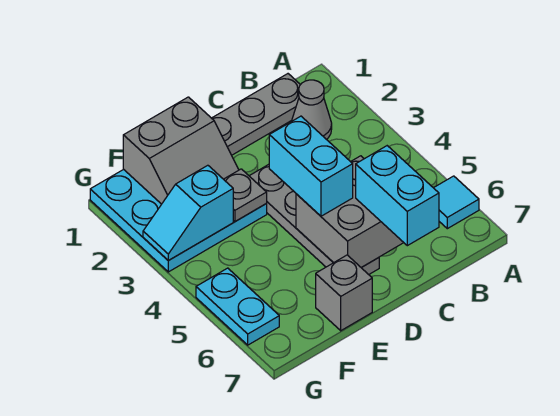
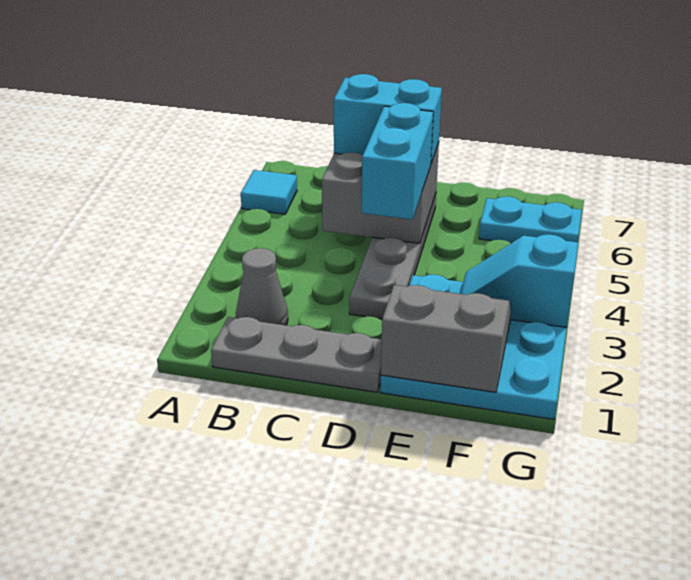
cyan 1x2 brick [356,146,439,246] -> cyan 1x2 brick turned to [334,74,442,163]
grey 1x1 plate [224,169,267,222] -> none
grey 1x1 brick [316,255,372,331] -> none
cyan 1x2 slope [143,165,233,260] -> cyan 1x2 slope turned to [461,234,579,327]
cyan 1x2 plate [196,268,279,345] -> cyan 1x2 plate turned to [479,196,582,243]

